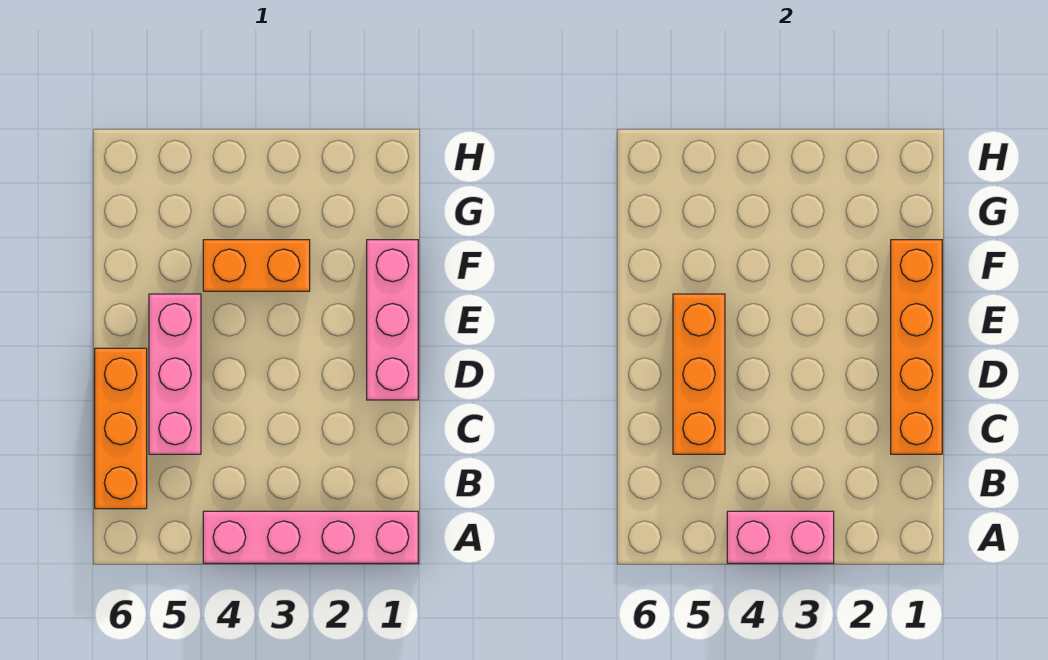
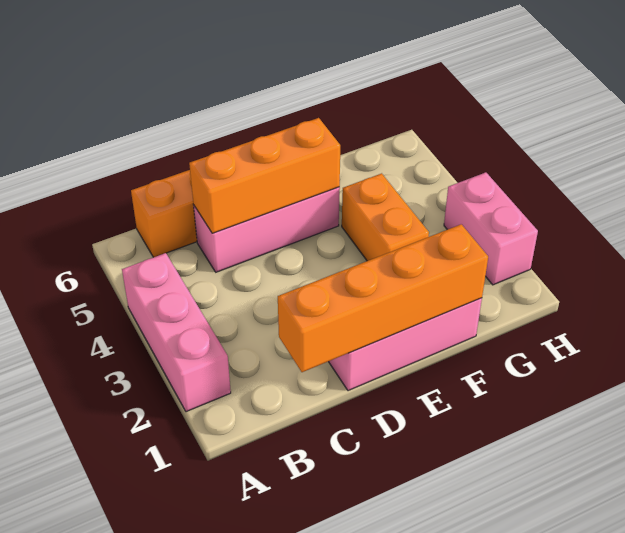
pink 1x4 brick [203,511,418,563] -> pink 1x3 brick [122,253,231,412]
pink 1x2 brick [727,511,834,563] -> pink 1x2 brick moved to [444,172,538,285]

